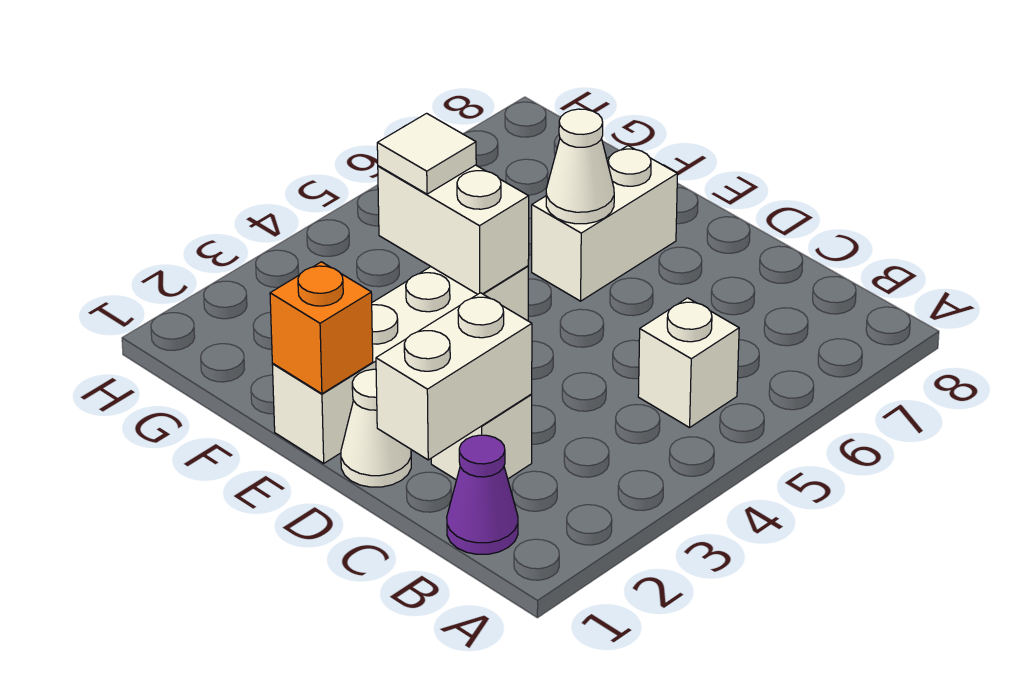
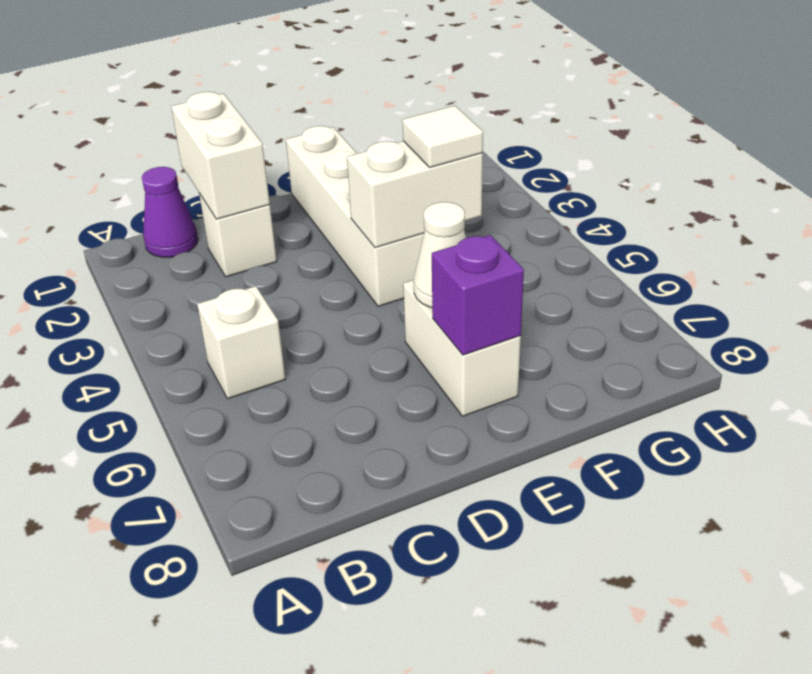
white 1x1 cone [341,369,411,487] -> none
orange 1x1 brick [270,262,373,394] -> none
none -> purple 1x1 brick [432,235,524,355]

